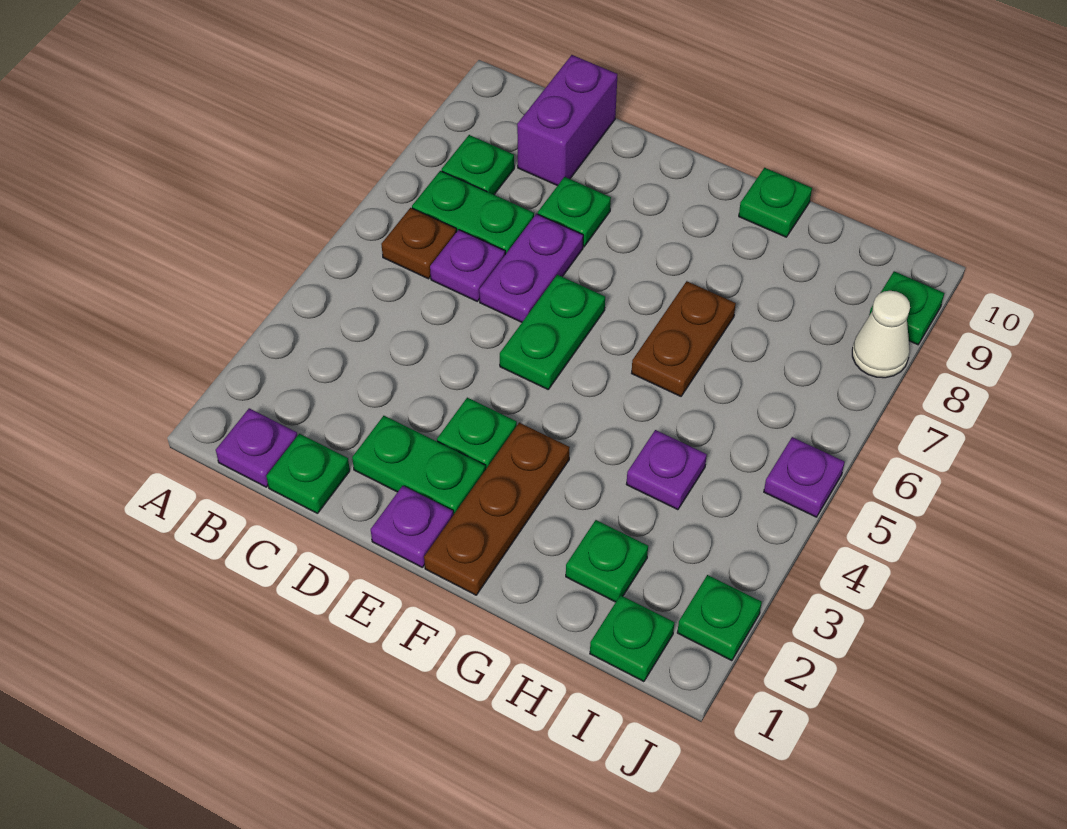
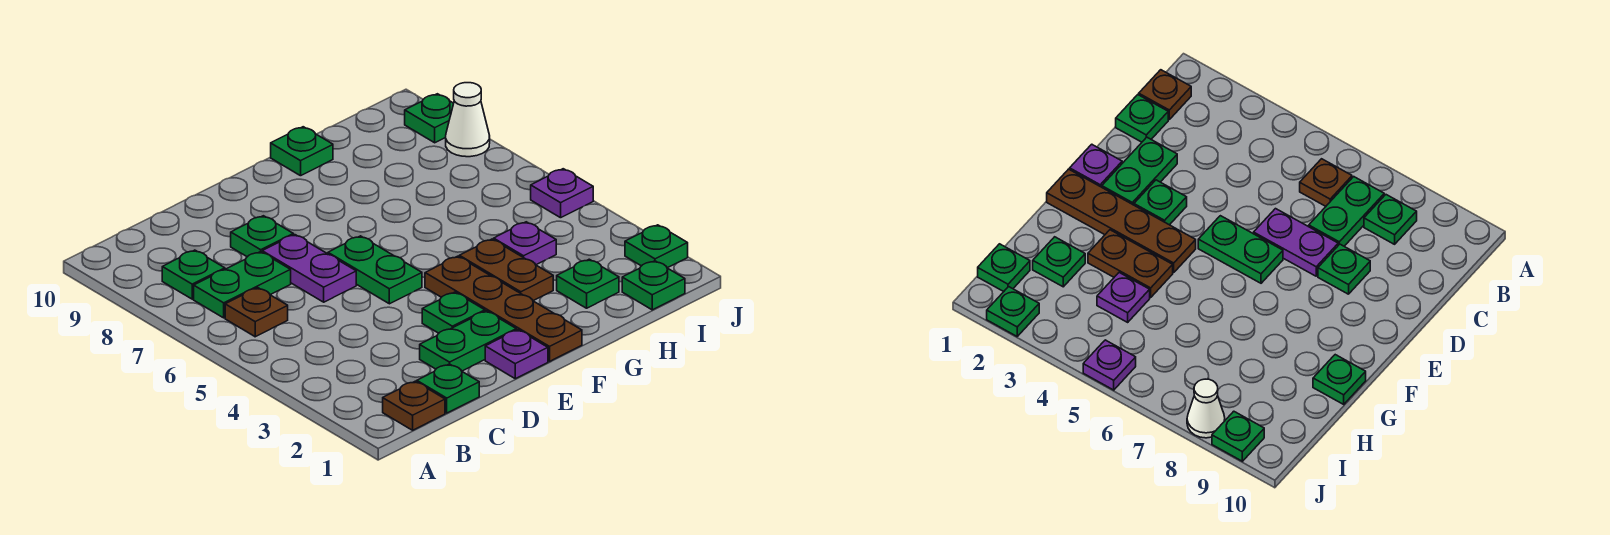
purple 1x1 plate [216,408,298,487] -> brown 1x1 plate [383,381,445,430]
purple 1x1 plate [430,230,505,301] -> none
purple 1x2 brick [517,55,617,186] -> none
brown 1x3 plate [424,423,570,595] -> brown 1x4 plate [425,256,582,361]
brown 1x2 plate [632,281,736,396] -> brown 1x2 plate moved to [459,239,553,301]

